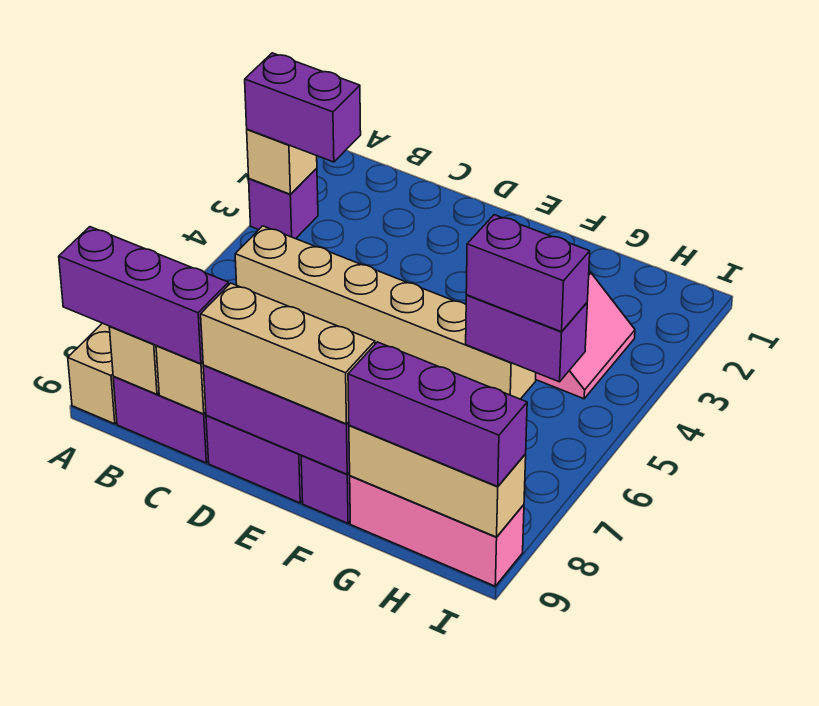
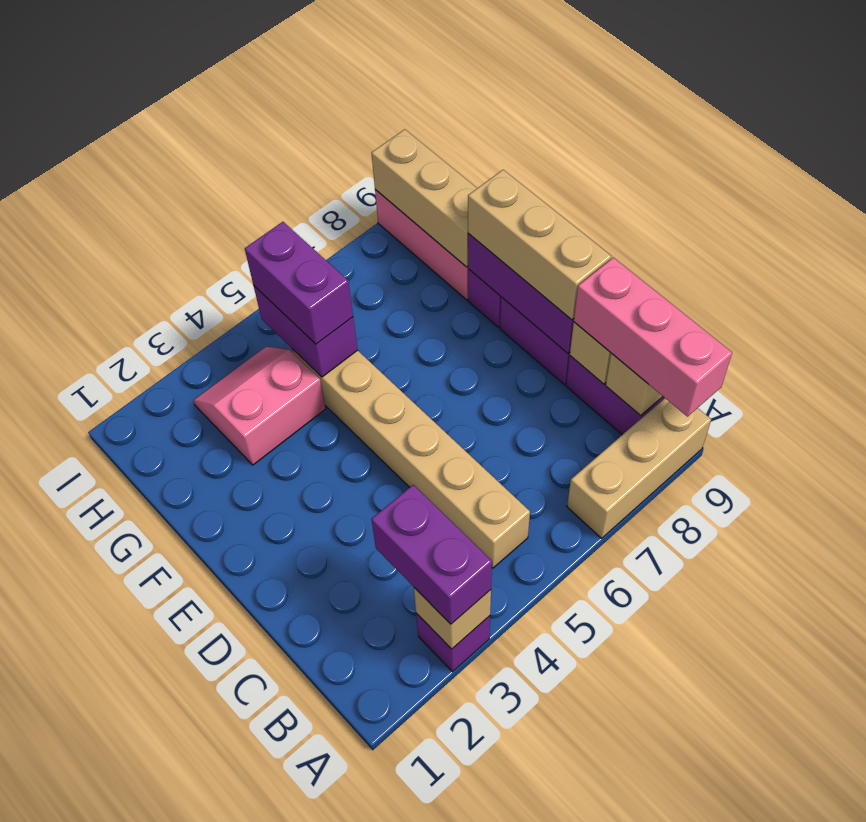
purple 1x3 brick [59,227,229,364] -> pink 1x3 brick [574,258,732,417]
purple 1x3 brick [348,342,527,486] -> none

